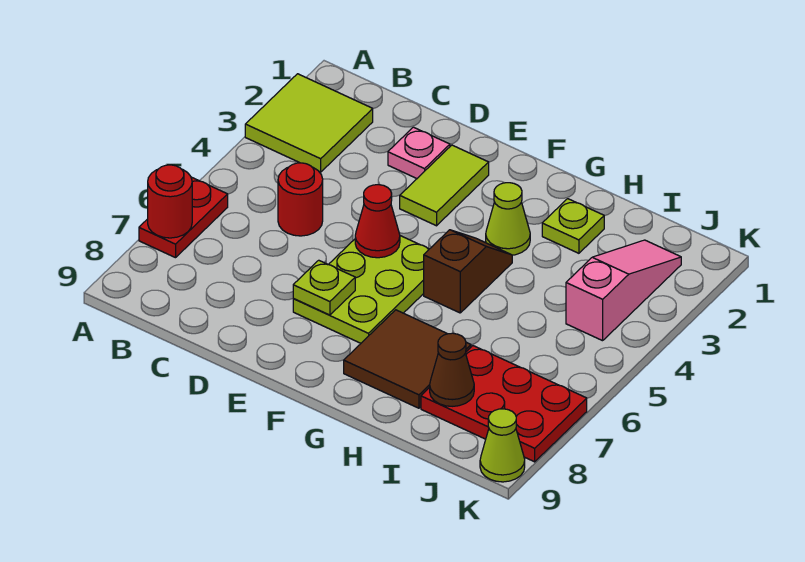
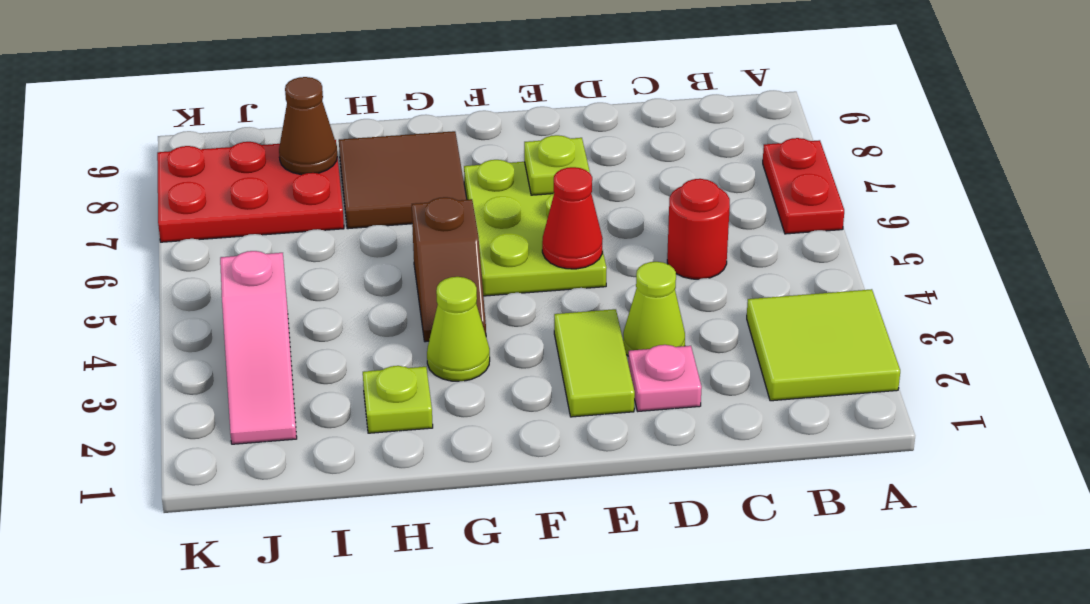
red 1x1 round brick [148,165,192,238] -> none
lime 1x1 cone [480,409,525,482] -> lime 1x1 cone moved to [623,262,685,356]

